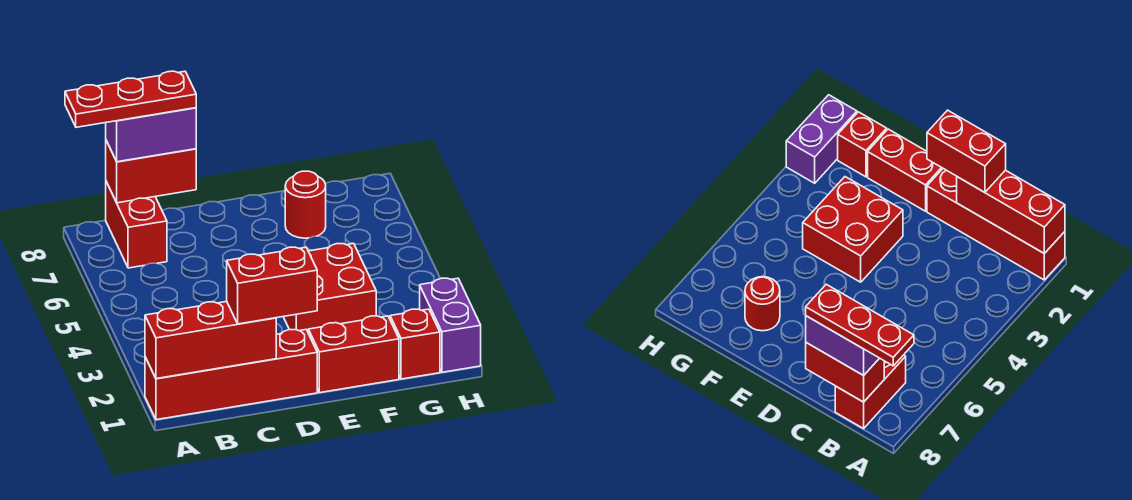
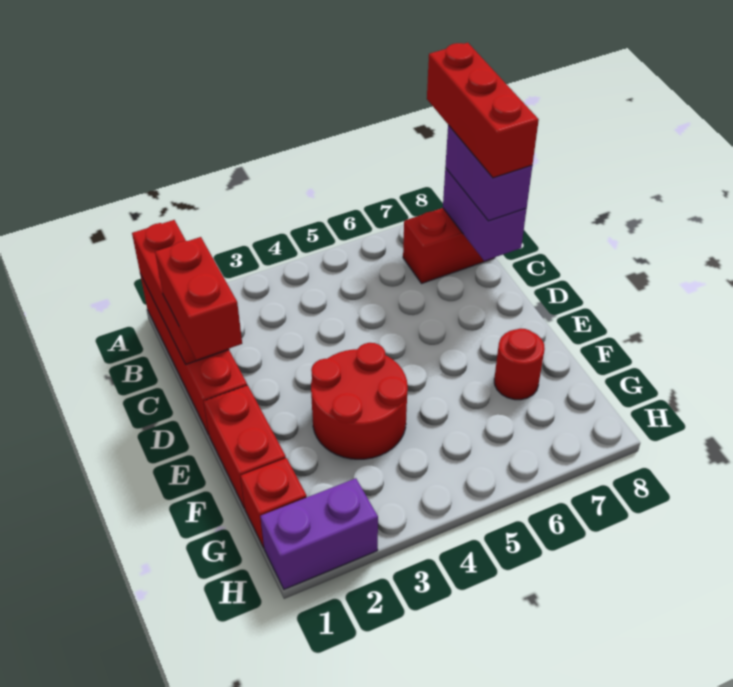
red 1x3 plate [65,71,196,127] -> red 1x3 brick [427,43,539,178]
red 1x2 brick [106,141,196,203] -> purple 1x2 brick [443,168,526,261]
red 2x2 brick [284,244,376,332] -> red 2x2 round brick [311,343,408,459]

